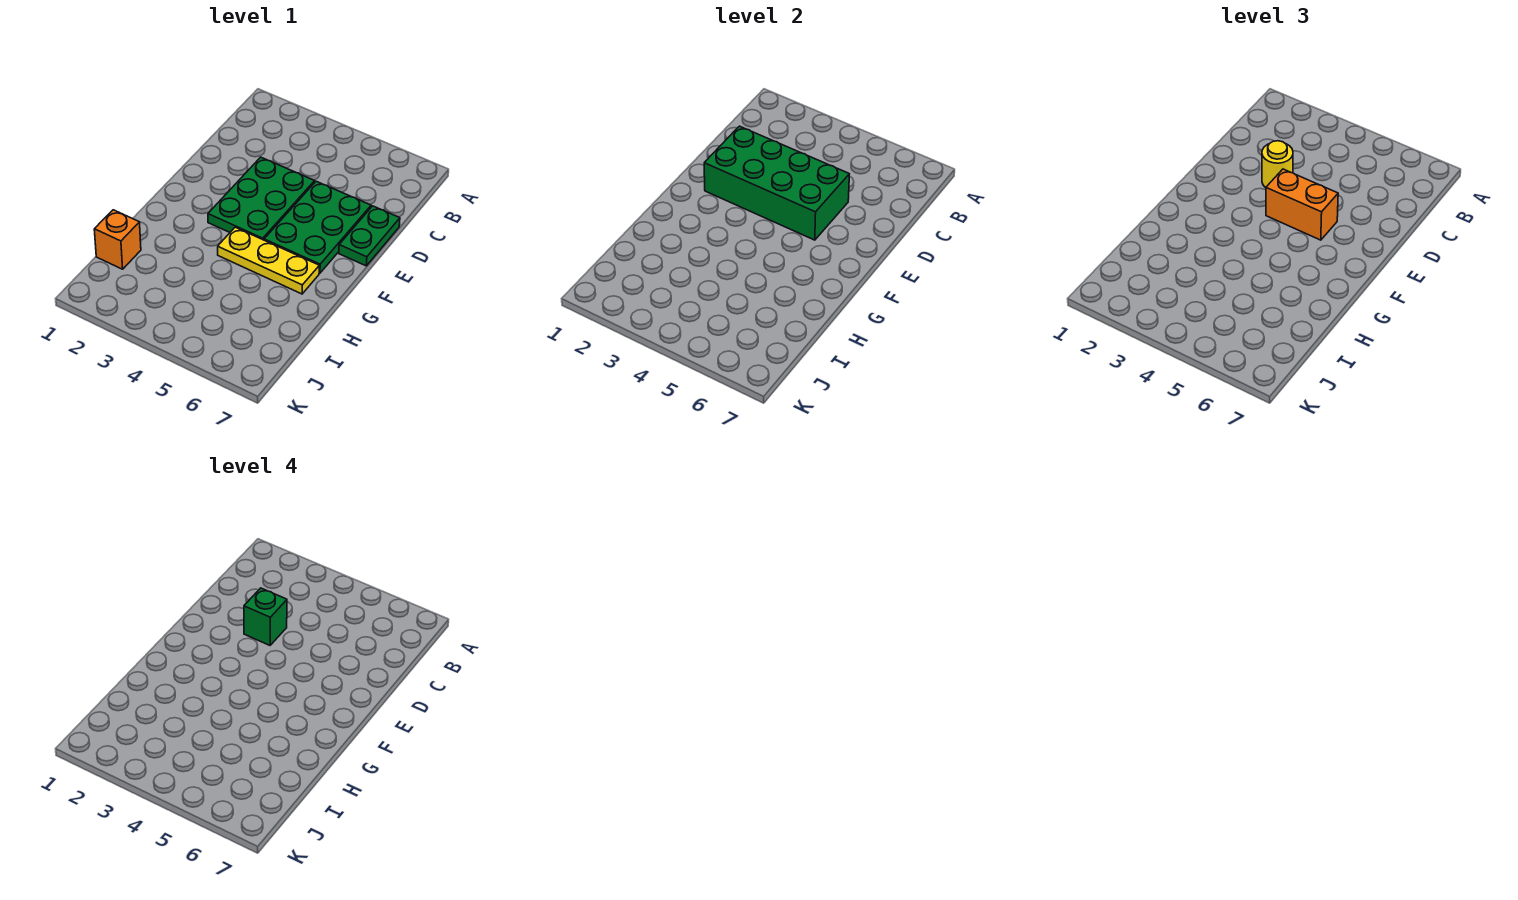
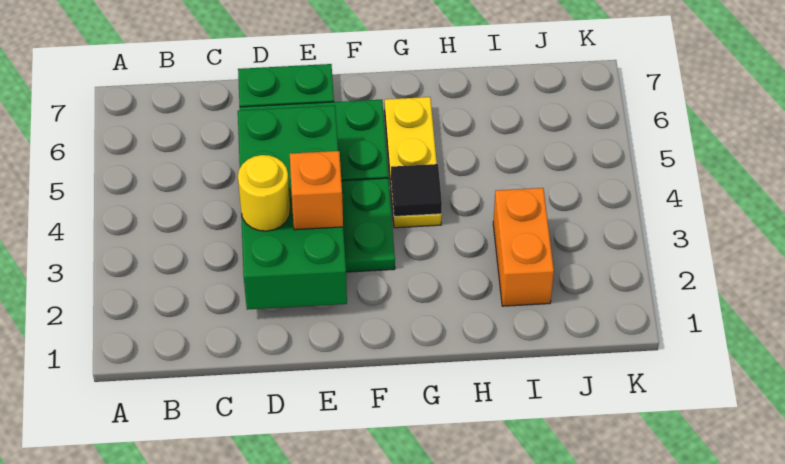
green 1x1 brick [244,588,287,645] -> none
orange 1x2 brick [1266,169,1338,240] -> orange 1x2 brick moved to [493,188,554,306]
none -> black 1x1 tile [391,164,442,217]
orange 1x1 brick [94,210,141,269] -> orange 1x1 brick moved to [290,151,343,230]

